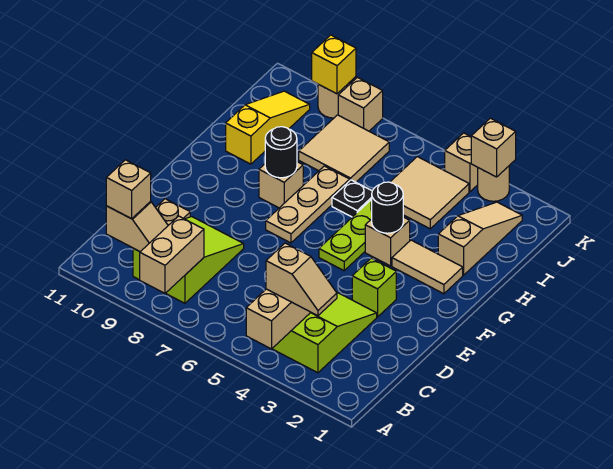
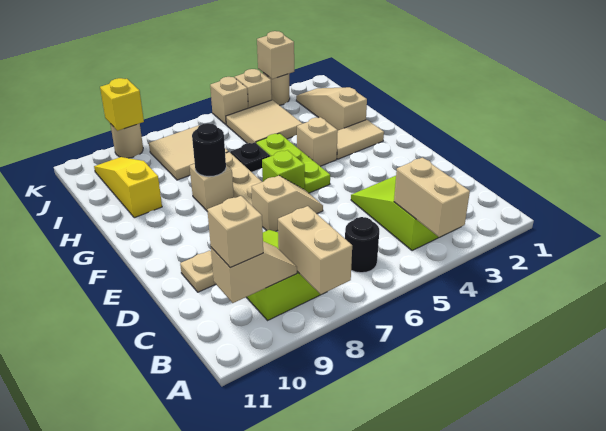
tan 1x2 slope [266,243,337,316] -> tan 1x2 slope moved to [252,176,323,231]
lime 1x1 brick [352,258,396,317] -> lime 1x1 brick moved to [262,150,305,190]
black 1x1 round brick [372,182,403,233] -> black 1x1 round brick moved to [345,217,379,273]
tan 1x1 brick [338,77,383,131] -> tan 1x1 brick moved to [210,77,248,124]

